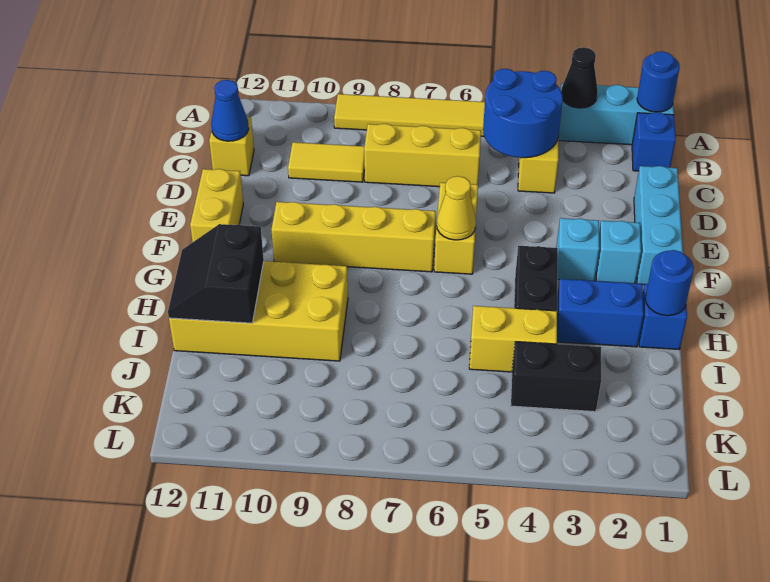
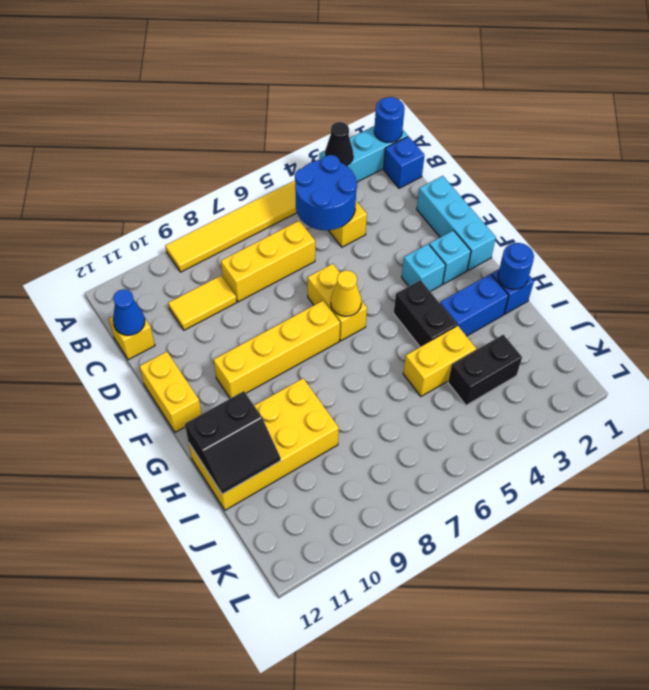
black 2x2 slope [168,224,264,323] -> black 2x2 slope turned to [185,391,281,494]

